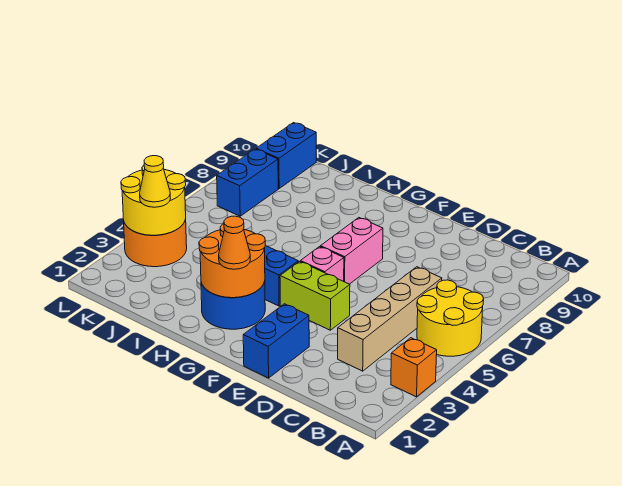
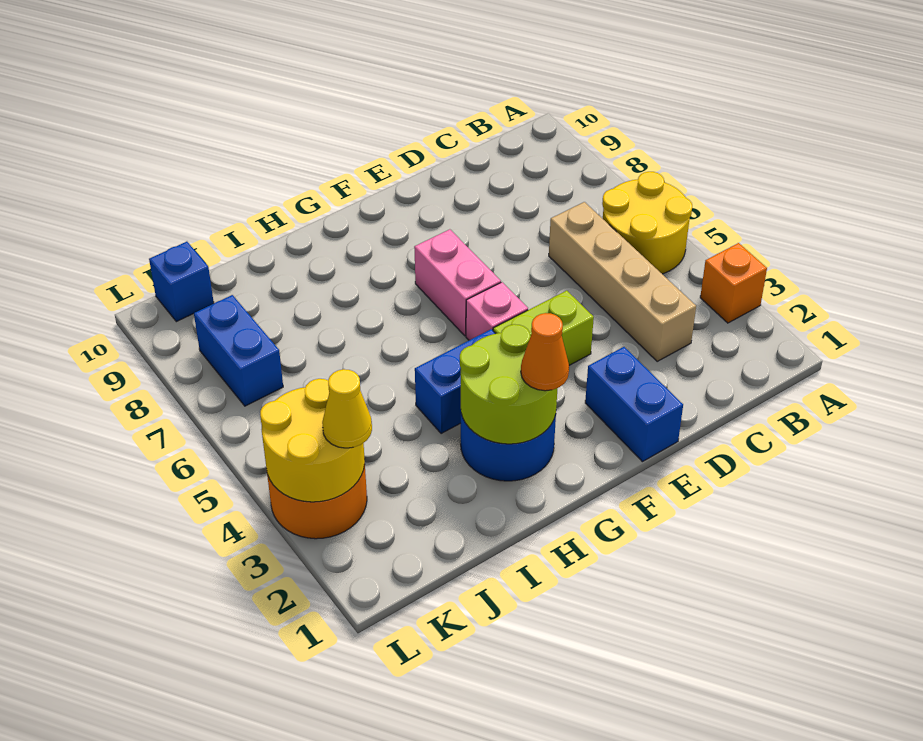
orange 2x2 round brick [199,224,265,298] -> lime 2x2 round brick [460,324,557,444]
blue 1x2 brick [256,123,316,188] -> blue 1x1 brick [149,242,214,322]

